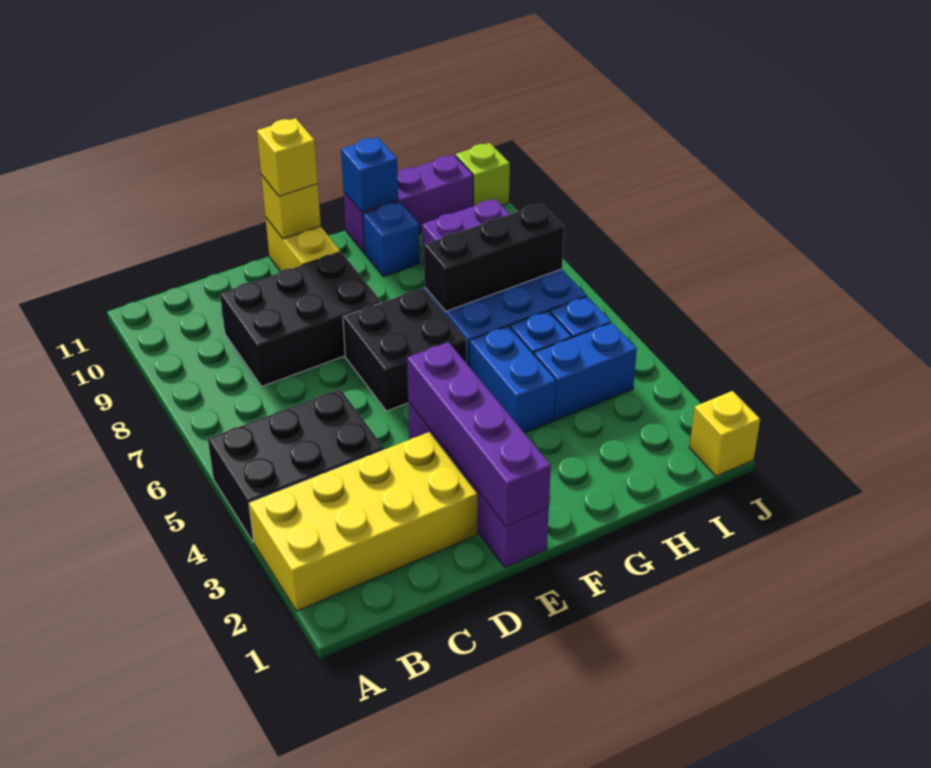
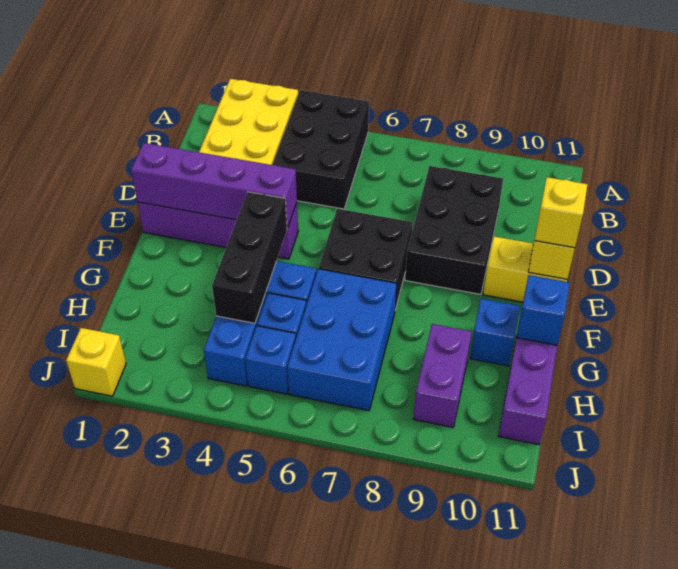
black 1x3 brick [424,203,564,311] -> black 1x3 brick moved to [212,192,287,323]
lime 1x1 brick [456,143,510,206] -> none

